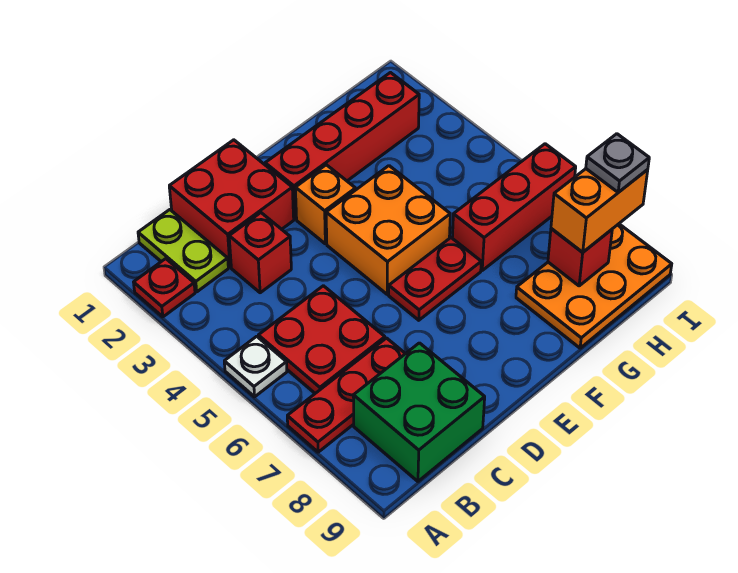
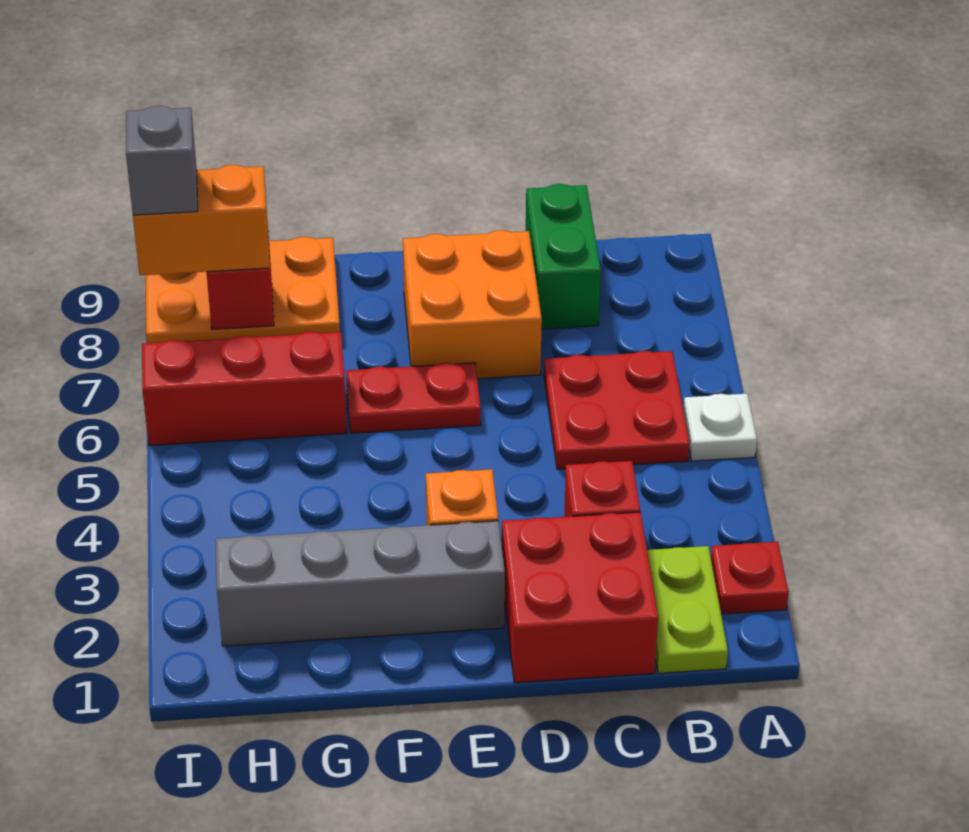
red 1x3 plate [287,338,405,452] -> none
green 2x2 brick [353,343,485,481] -> green 1x2 brick [526,184,601,329]
red 1x4 brick [265,73,419,219] -> grey 1x4 brick [215,521,505,646]
orange 2x2 brick [326,166,450,294] -> orange 2x2 brick moved to [403,230,542,379]
grey 1x1 plate [586,134,649,192] -> grey 1x1 brick [126,106,198,215]

